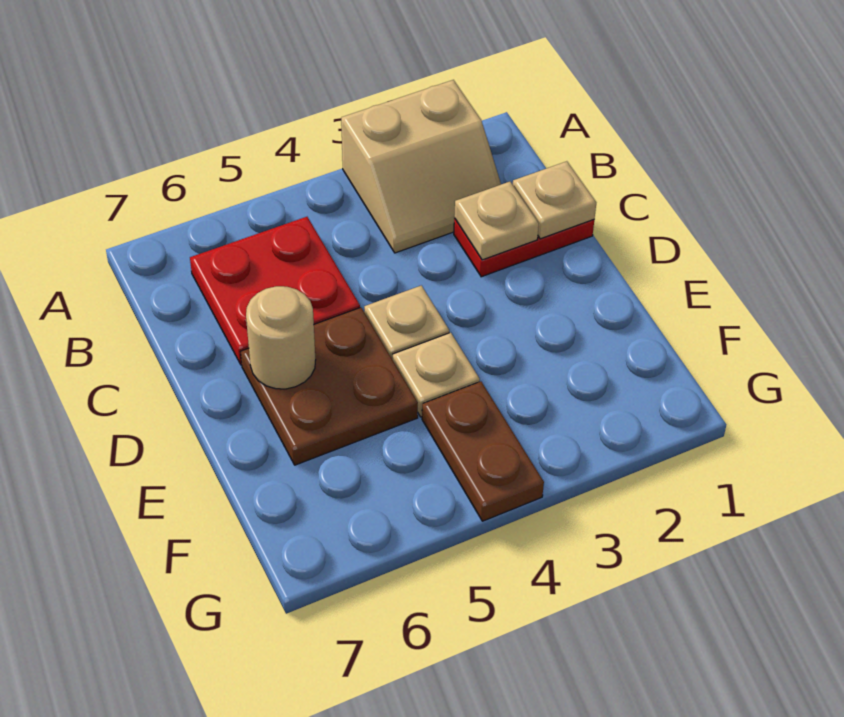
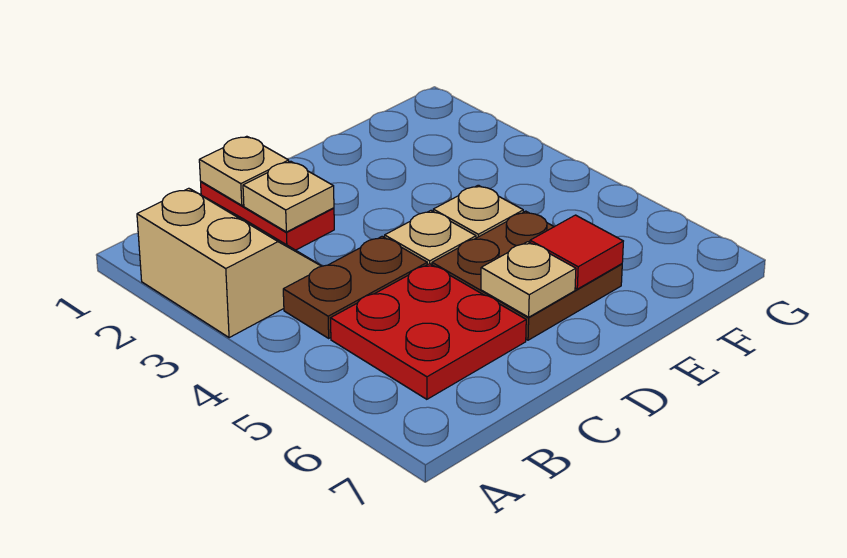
tan 1x1 round brick [246,286,315,389] -> tan 1x1 plate [481,242,576,317]
none -> red 1x1 tile [530,215,623,289]
brown 1x2 plate [422,381,544,521] -> brown 1x2 plate moved to [283,236,427,338]

